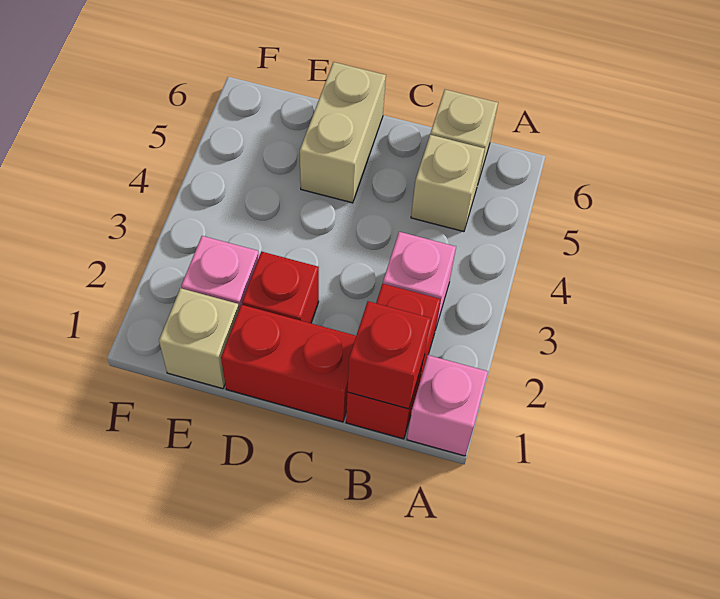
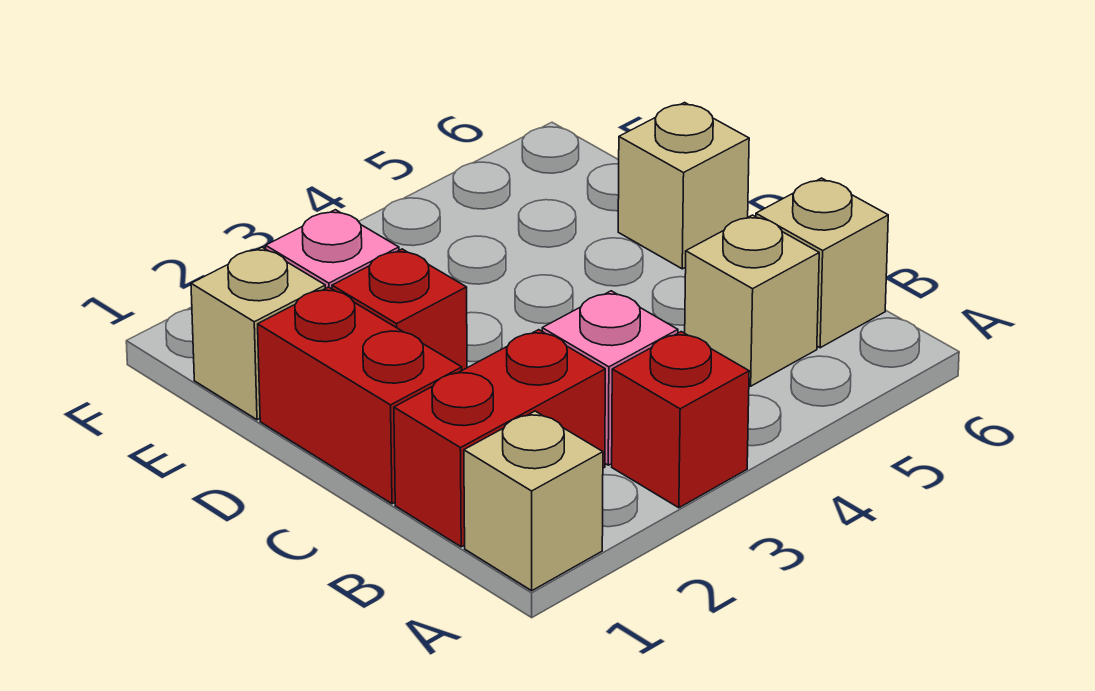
pink 1x1 brick [407,355,488,456] -> tan 1x1 brick [464,411,603,591]
red 1x1 brick [348,301,431,409] -> red 1x1 brick moved to [612,332,749,508]
tan 1x2 brick [300,62,386,203] -> tan 1x1 brick [618,103,749,269]

